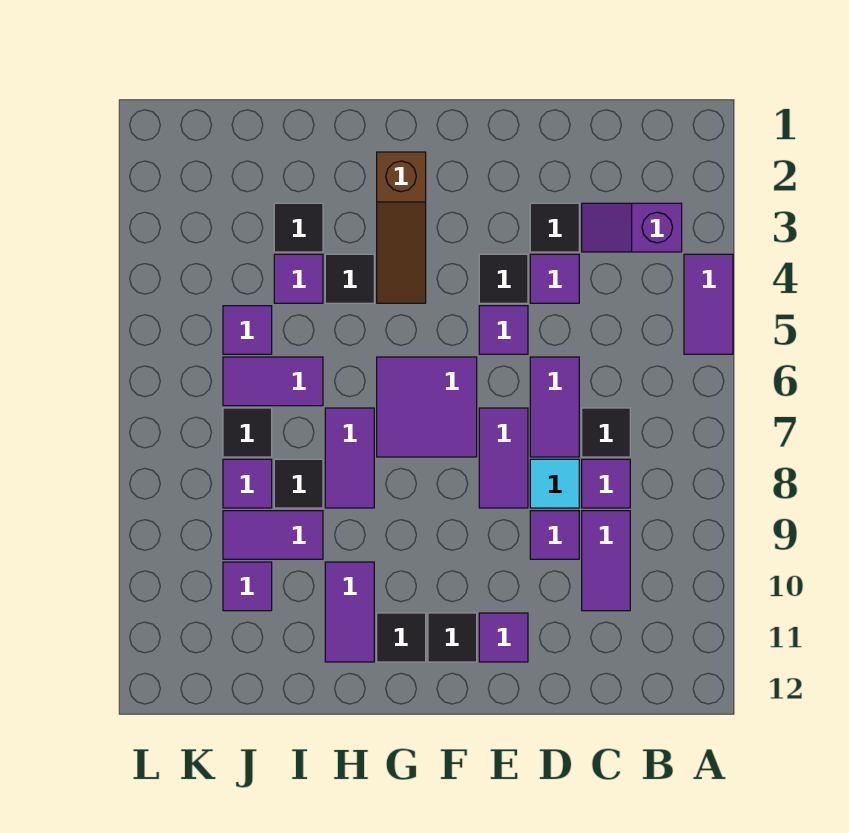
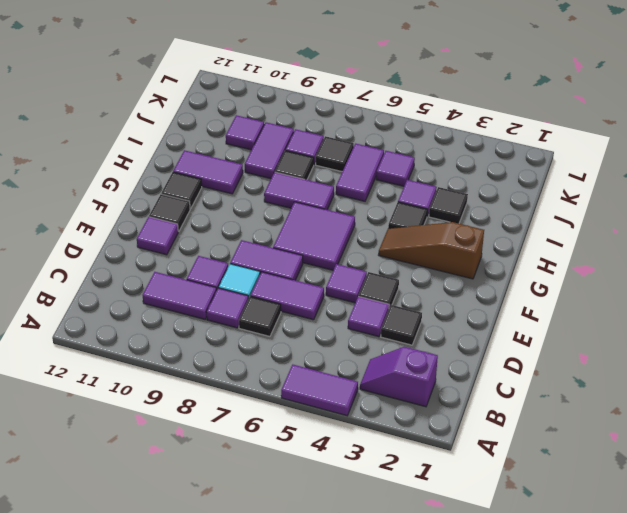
purple 1x2 slope [582,203,682,252] -> purple 1x2 slope turned to [360,347,438,407]

